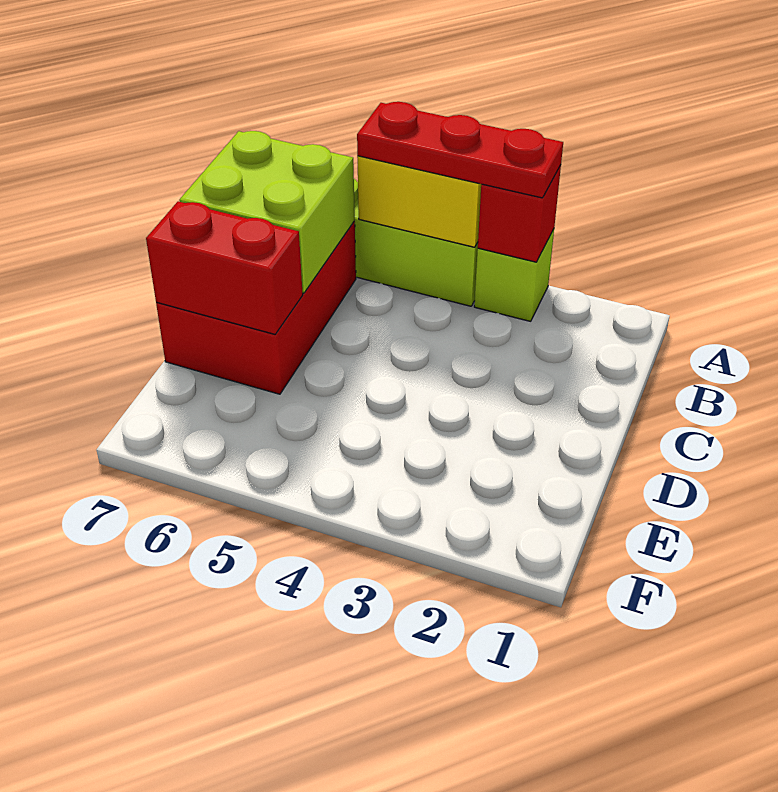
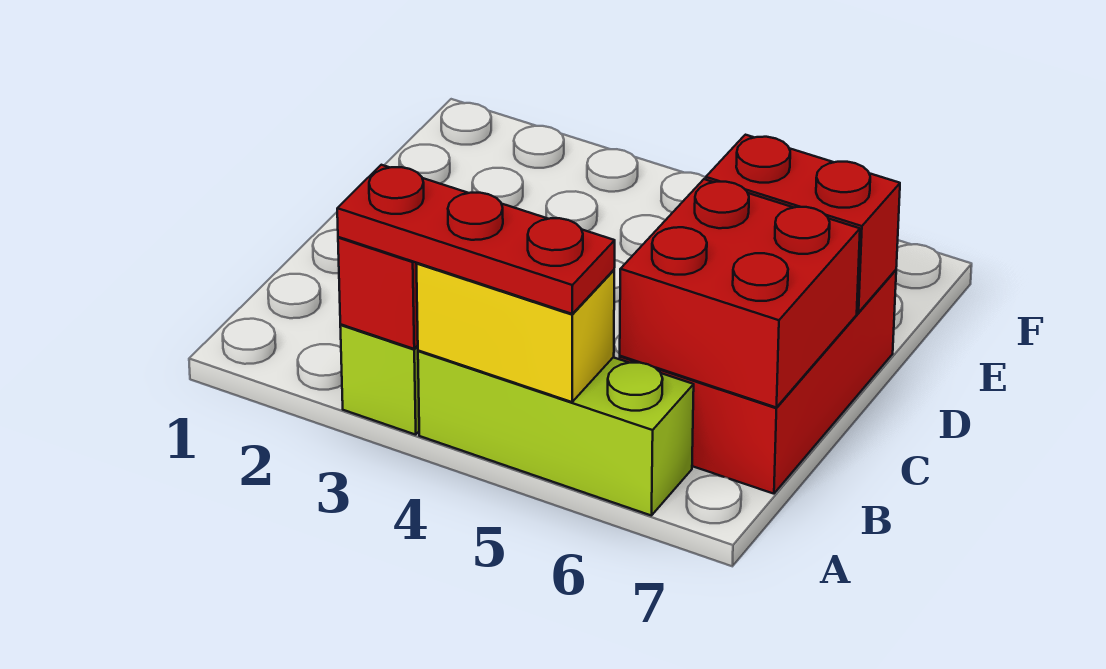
lime 2x2 brick [179,131,355,293] -> red 2x2 brick [620,179,860,408]

